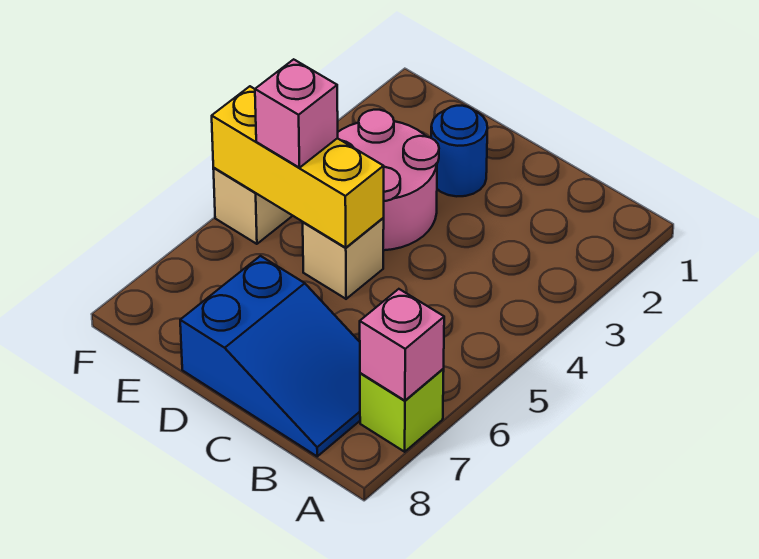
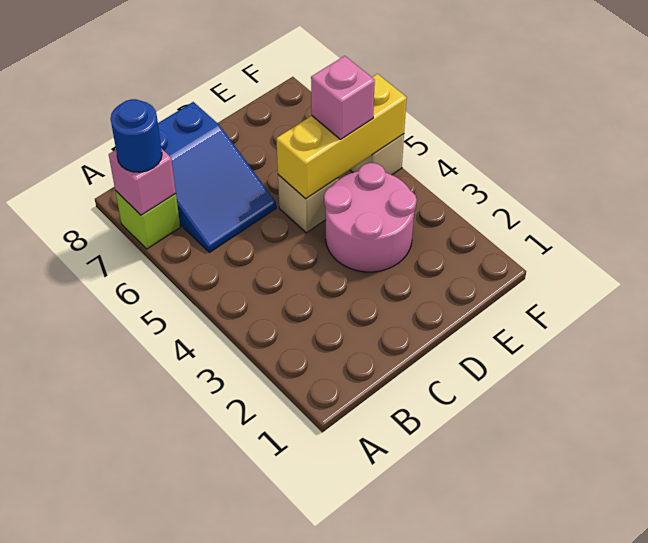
blue 2x3 slope [180,256,360,456] -> blue 2x3 slope turned to [158,102,276,252]
blue 1x1 round brick [431,106,488,196] -> blue 1x1 round brick moved to [111,99,162,172]

